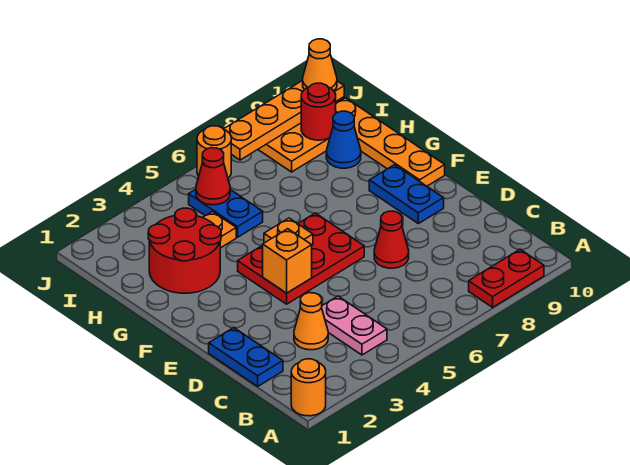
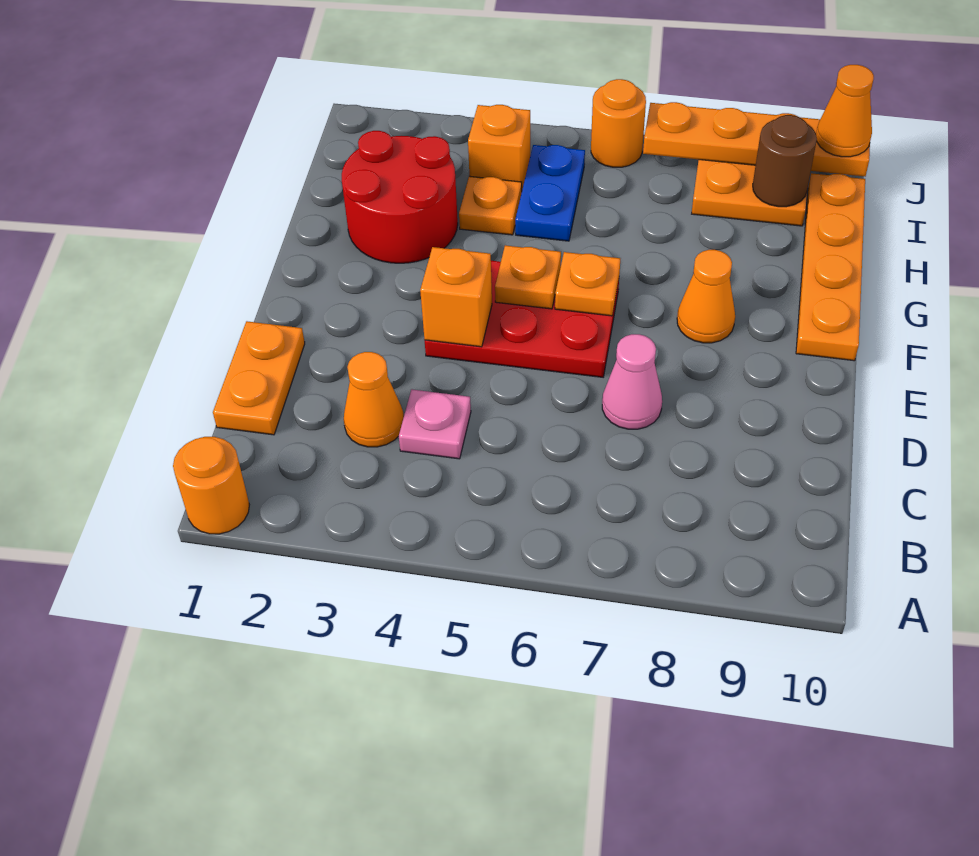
red 1x2 plate [469,249,544,307] -> none
pink 1x2 plate [322,296,387,355] -> pink 1x1 plate [399,389,471,459]
blue 1x2 plate [209,328,283,386] -> orange 1x2 plate [213,321,305,435]
red 1x1 cone [374,211,409,268] -> pink 1x1 cone [602,334,662,429]
blue 1x2 plate [369,165,444,224] -> none
none -> orange 1x1 plate [555,252,620,316]
none -> orange 1x1 cone [677,250,735,343]
blue 1x1 cone [326,111,361,168] -> none
none -> orange 1x1 brick [468,105,530,189]
red 1x1 cone [196,148,230,205] -> none
red 1x1 round brick [301,83,336,140] -> brown 1x1 round brick [753,115,817,207]

